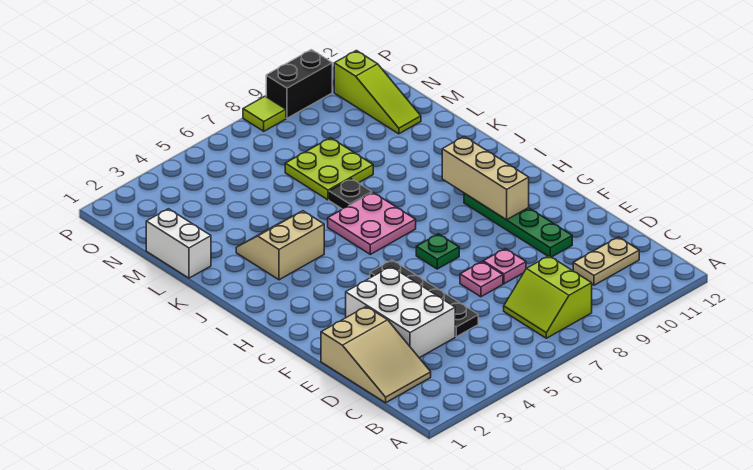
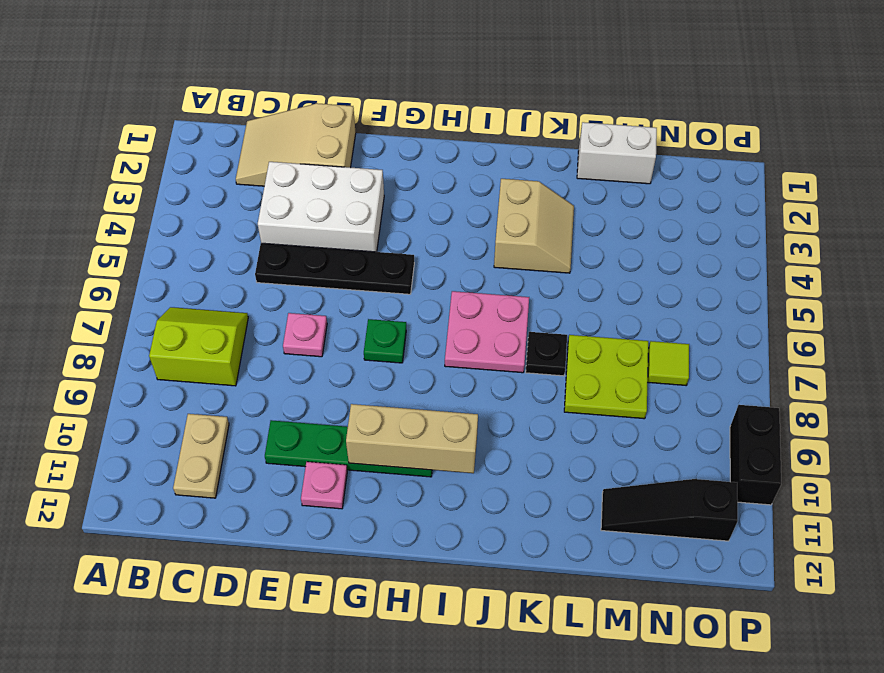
pink 1x1 plate [483,249,526,284] -> pink 1x1 plate moved to [301,462,347,509]
lime 1x3 slope [334,51,421,134] -> black 1x3 slope [601,479,738,541]
lime 1x1 tile [243,96,286,131] -> lime 1x1 tile moved to [648,341,689,385]

